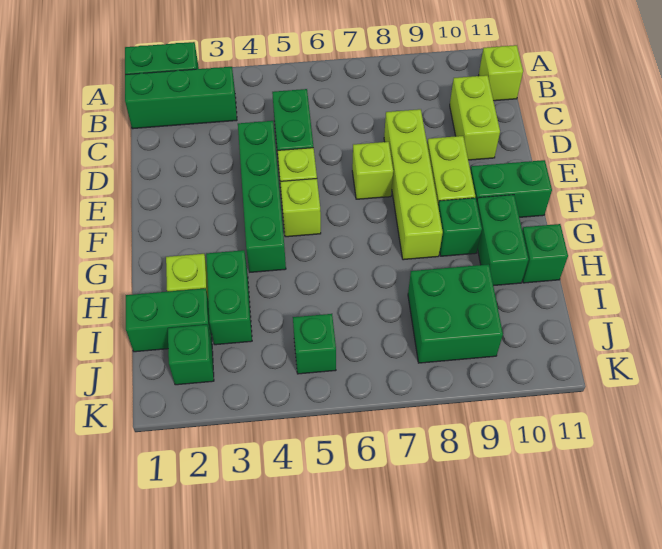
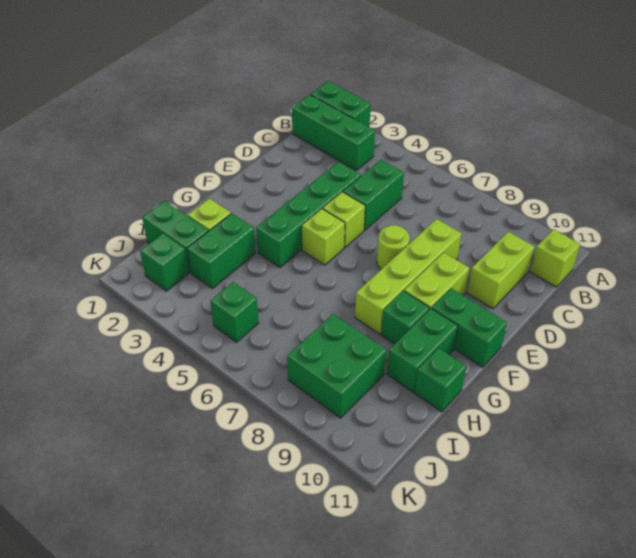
lime 1x1 brick [352,142,393,199] -> lime 1x1 round brick [377,225,410,269]

